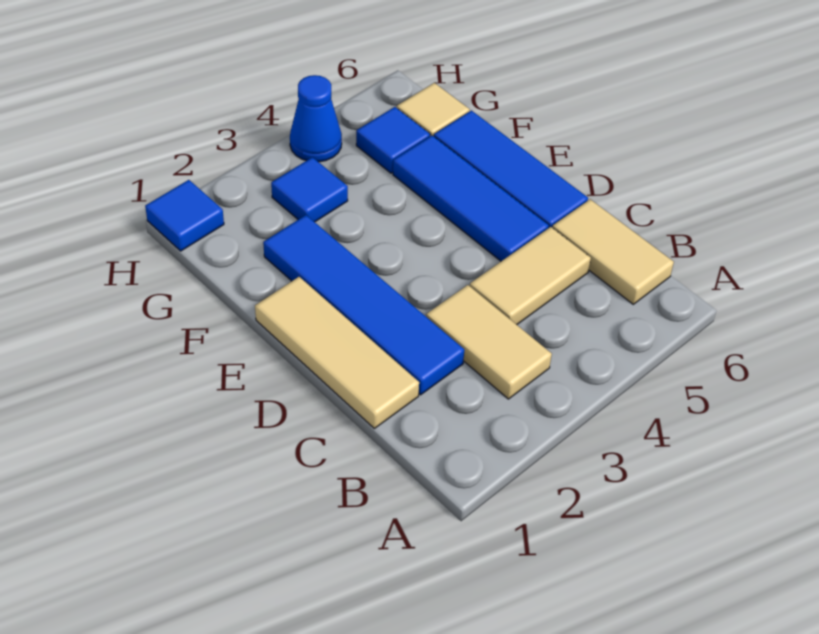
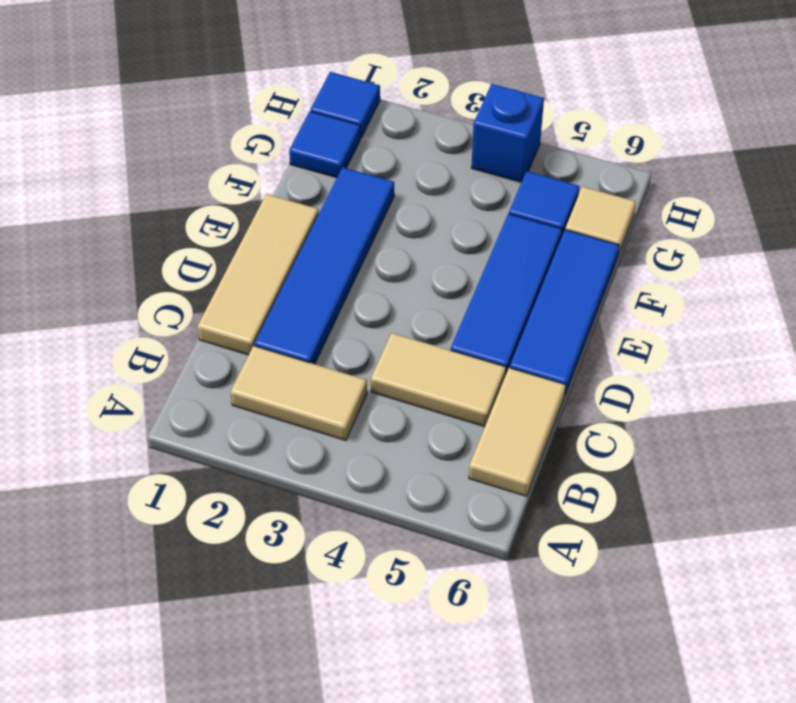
tan 1x2 tile [426,285,552,399] -> tan 1x2 tile turned to [230,346,367,440]
blue 1x1 tile [271,157,348,222] -> blue 1x1 tile moved to [289,111,360,178]
blue 1x1 cone [290,75,342,162] -> blue 1x1 brick [471,84,544,182]

